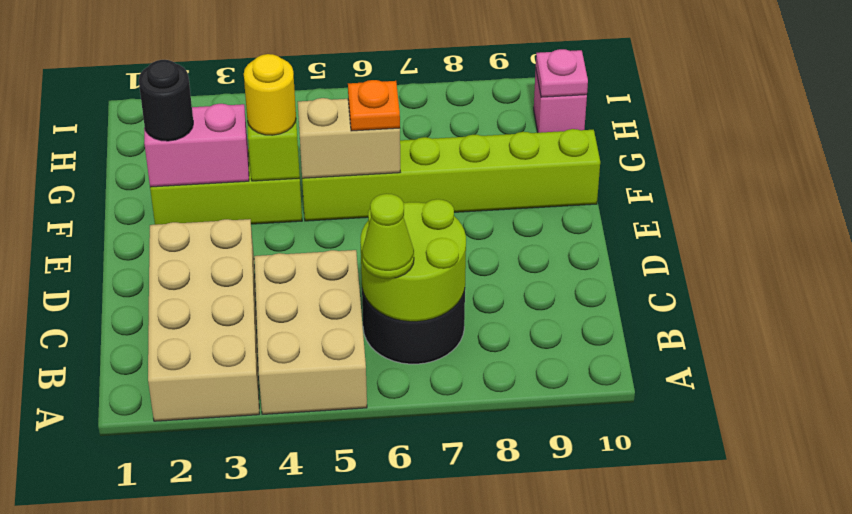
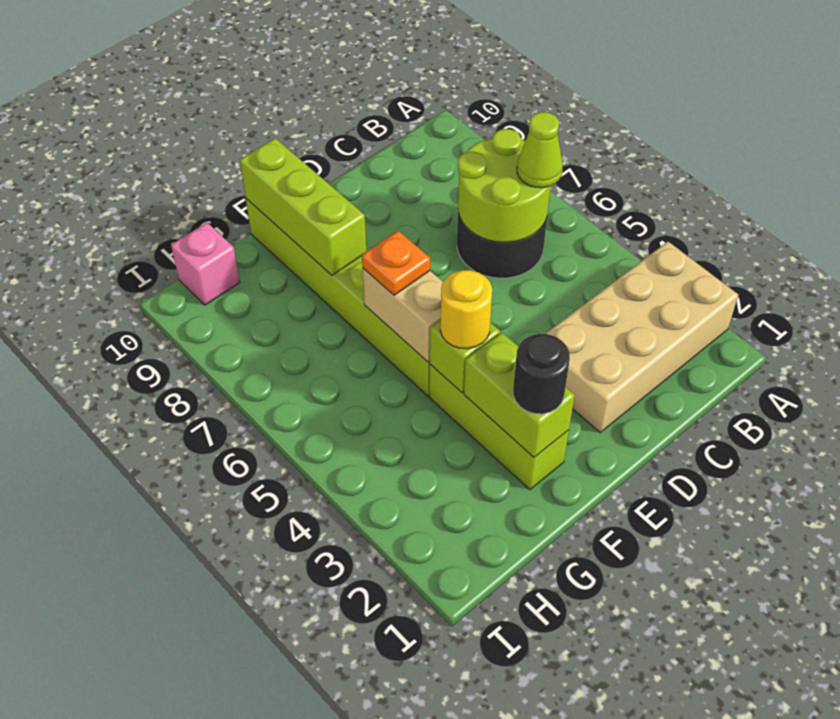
tan 2x3 brick [254,250,367,414] -> none
pink 1x2 brick [144,104,249,187] -> lime 1x2 brick [464,332,575,457]
none -> lime 1x3 brick [240,138,366,275]
pink 1x1 plate [536,49,588,97] -> none

